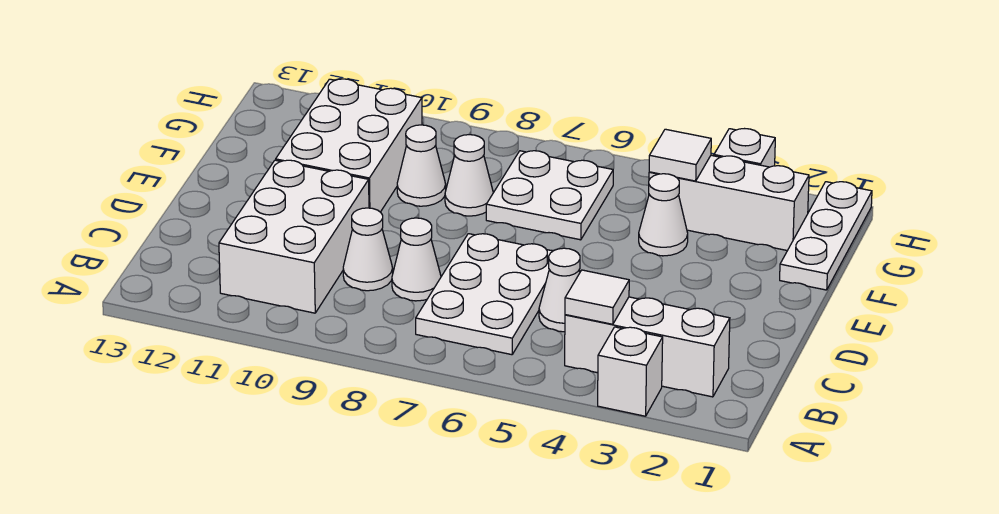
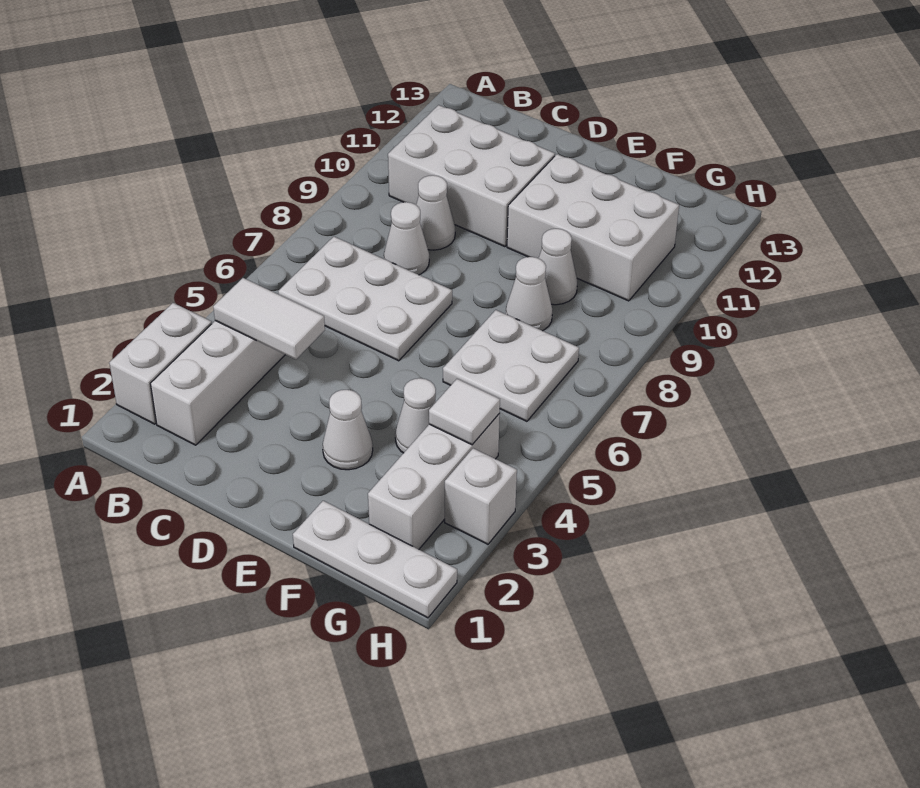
white 1x1 brick [598,327,663,416] -> white 1x2 brick [109,303,212,424]
white 1x1 tile [565,270,629,324] -> white 1x2 tile [213,278,325,359]
white 1x1 cone [539,248,580,332] -> white 1x1 cone moved to [323,390,373,470]

